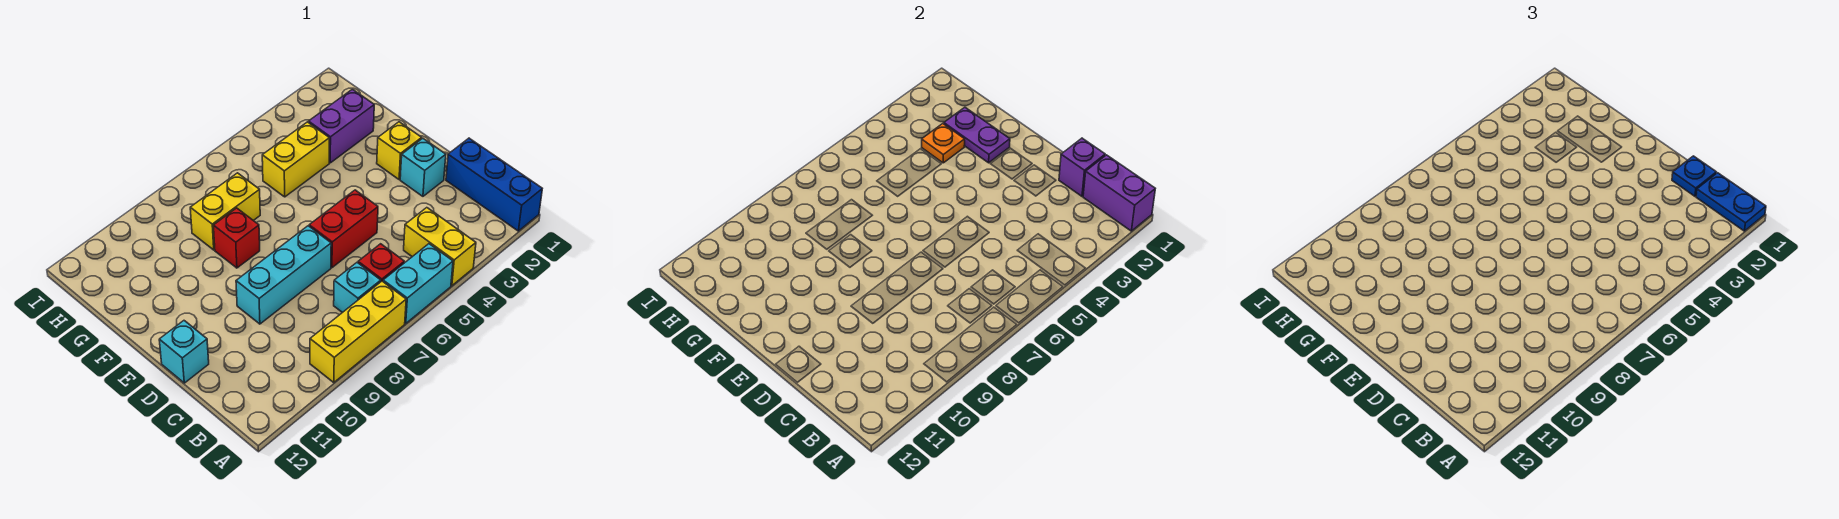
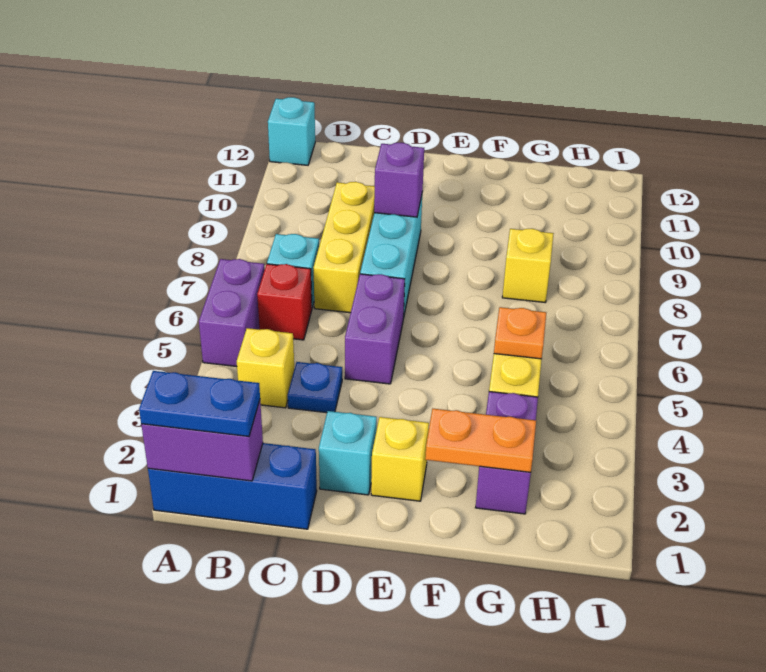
yellow 1x2 brick [404,208,476,286] -> yellow 1x1 brick [237,328,294,408]
cyan 1x2 brick [383,244,453,324] -> purple 1x2 brick [199,259,265,367]
yellow 1x3 brick [310,281,406,383] -> yellow 1x3 brick moved to [313,182,375,313]
purple 1x1 brick [1059,138,1105,196] -> purple 1x1 brick moved to [374,143,424,217]
blue 1x1 plate [1672,156,1716,196] -> blue 1x1 plate moved to [288,362,342,413]
red 1x2 brick [309,190,378,268] -> purple 1x2 brick [345,274,405,384]
cyan 1x1 brick [159,321,209,383] -> cyan 1x1 brick moved to [268,97,315,165]
purple 1x2 plate [944,107,1010,163] -> orange 1x2 plate [425,409,536,472]
red 1x1 brick [213,208,260,268] -> none
orange 1x1 plate [922,124,965,163] -> orange 1x1 plate moved to [494,307,546,359]
yellow 1x2 brick [190,173,260,250] -> yellow 1x1 brick [502,229,554,303]

